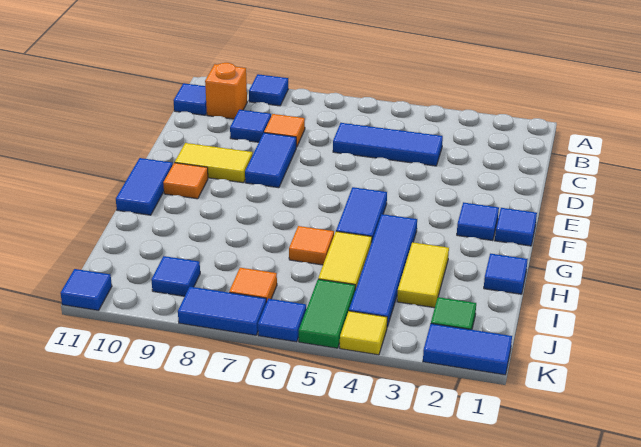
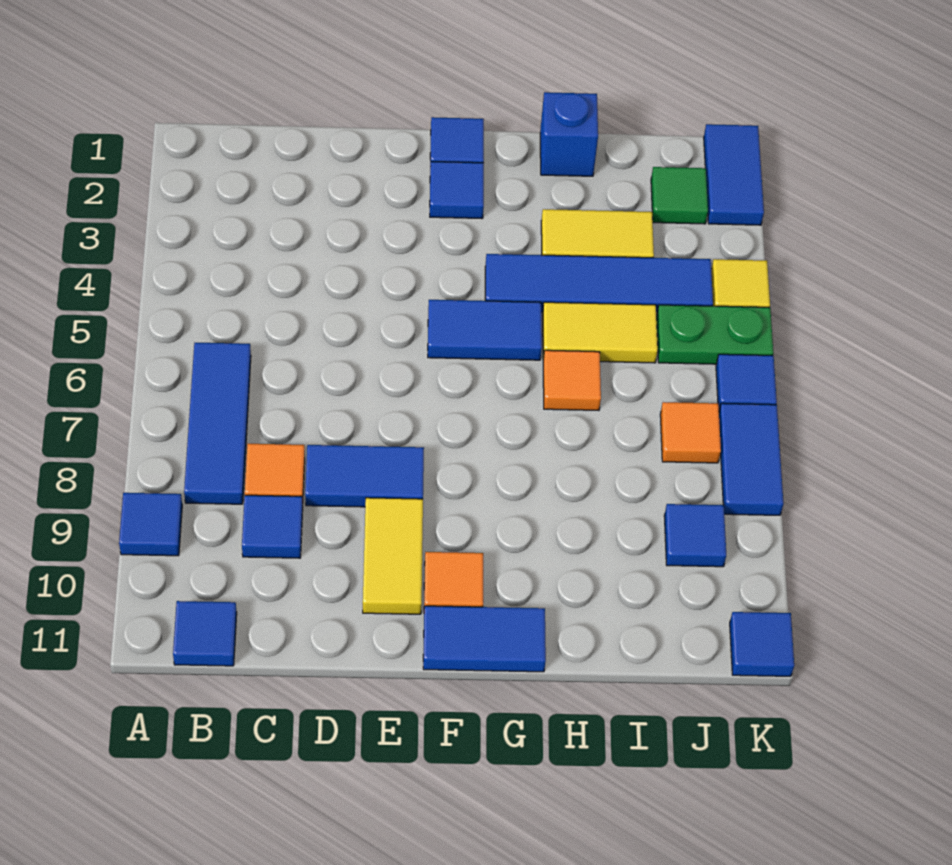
orange 1x1 brick [205,63,247,119] -> none
blue 1x3 tile [333,123,443,166] -> blue 1x3 tile moved to [184,343,251,504]
blue 1x1 tile [484,254,528,294] -> blue 1x1 brick [540,92,598,176]
green 1x2 tile [299,279,355,348] -> green 1x2 plate [657,305,773,364]

